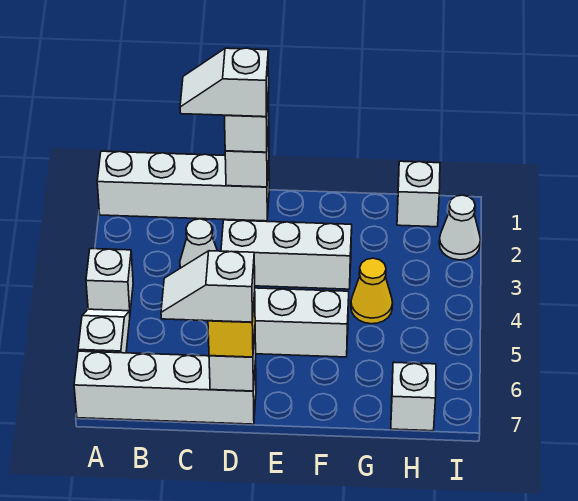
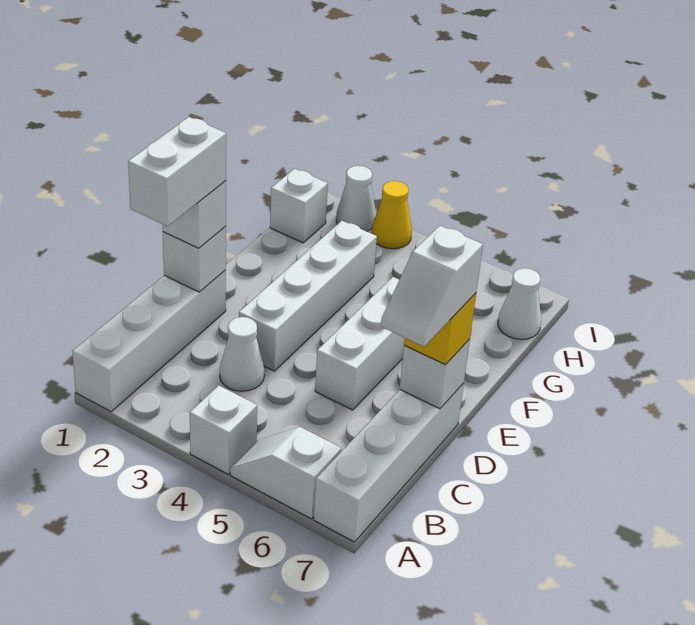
white 1x2 slope [180,48,269,117] -> white 1x2 brick [128,117,226,226]
white 1x3 brick [221,220,352,289] -> white 1x4 brick [239,221,377,371]
yellow 1x1 cone [351,258,393,324] -> yellow 1x1 cone moved to [371,181,412,249]
white 1x1 brick [391,362,436,431] -> white 1x1 cone [498,268,541,339]

